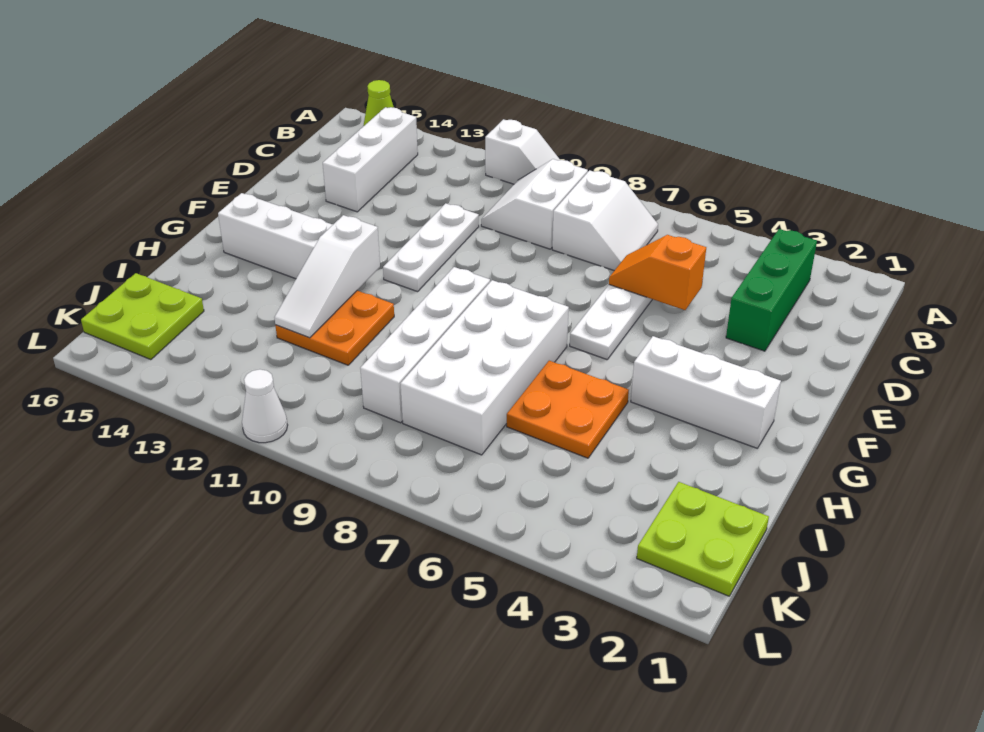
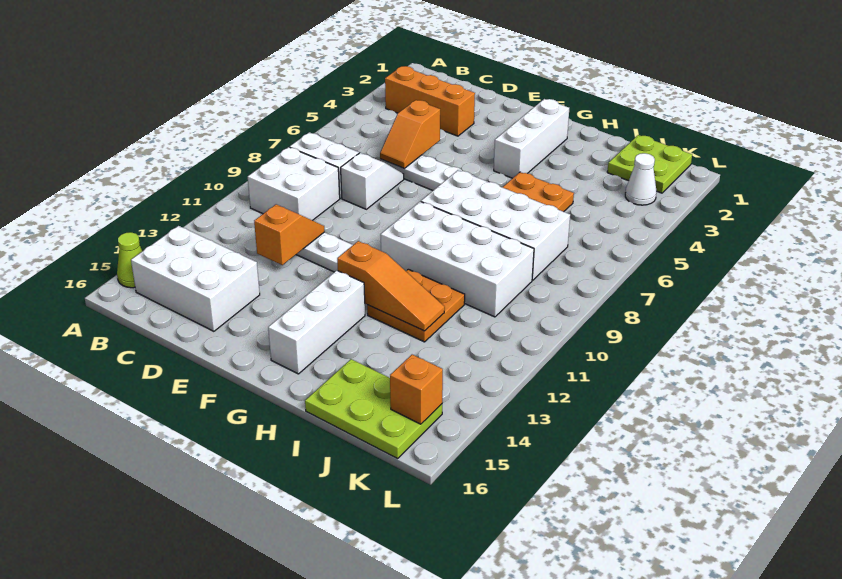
white 1x2 slope [485,119,560,184] -> white 1x2 slope moved to [341,153,404,209]
green 1x3 brick [726,229,817,351] -> orange 1x3 brick [385,66,475,136]
white 2x2 slope [481,159,588,249] -> white 2x2 brick [248,147,340,220]
white 1x3 brick [323,107,418,212] -> white 2x3 brick [131,226,260,331]
none -> orange 1x2 slope [254,204,325,265]
white 1x4 brick [360,267,490,423] -> white 2x4 brick [381,202,534,317]
white 1x3 slope [274,215,380,338] -> orange 1x3 slope [337,241,445,331]
lime 2x2 plate [81,273,204,360] -> lime 2x3 plate [305,359,442,459]
none -> orange 1x1 brick [390,355,443,424]
white 1x1 cone [242,369,288,443] -> white 1x1 cone moved to [625,153,656,205]

